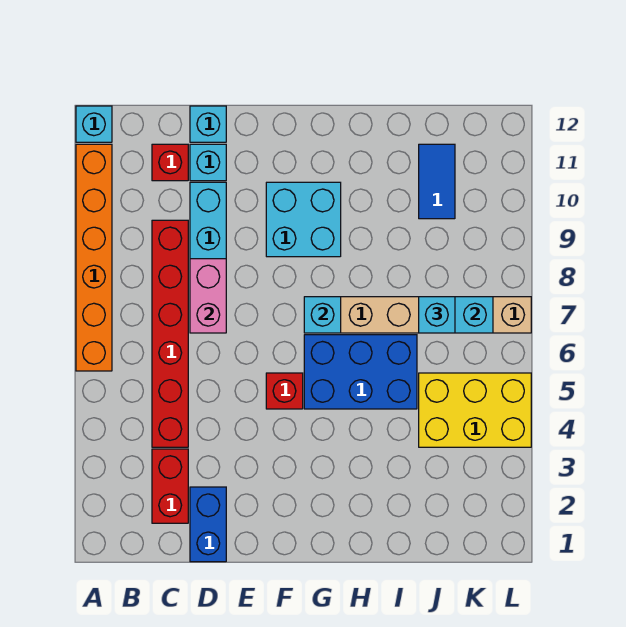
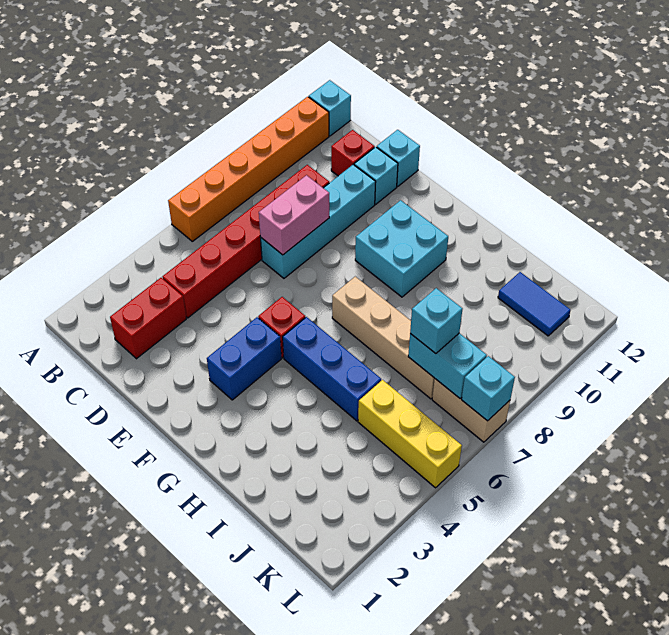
blue 1x2 brick [190,487,226,562] -> blue 1x2 brick moved to [207,317,281,400]
blue 2x3 brick [304,335,417,409] -> blue 1x3 brick [283,317,381,421]
cyan 1x1 brick [304,297,341,333] -> cyan 1x1 brick moved to [462,356,515,421]
yellow 2x3 brick [419,373,531,447] -> yellow 1x3 brick [358,380,462,488]
blue 1x2 tile [419,144,455,219] -> blue 1x2 tile turned to [498,272,571,336]

